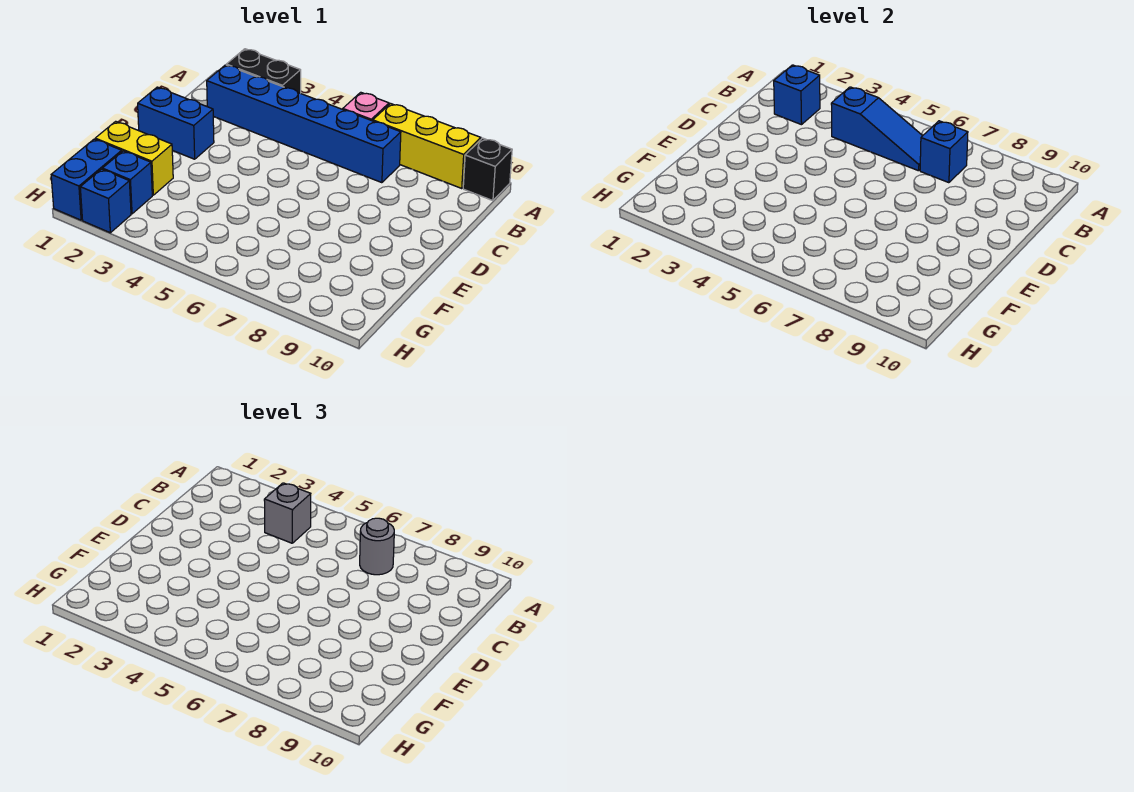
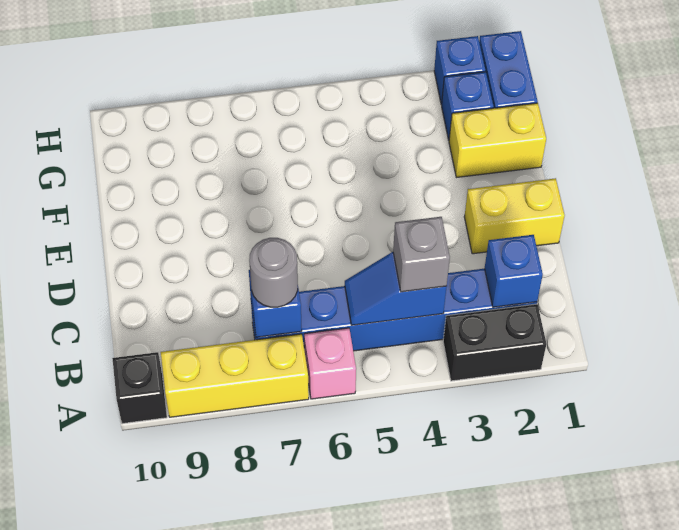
blue 1x3 slope [831,87,922,171] -> blue 1x2 slope [345,252,447,325]
blue 1x2 brick [138,87,214,159] -> yellow 1x2 brick [464,178,565,254]

